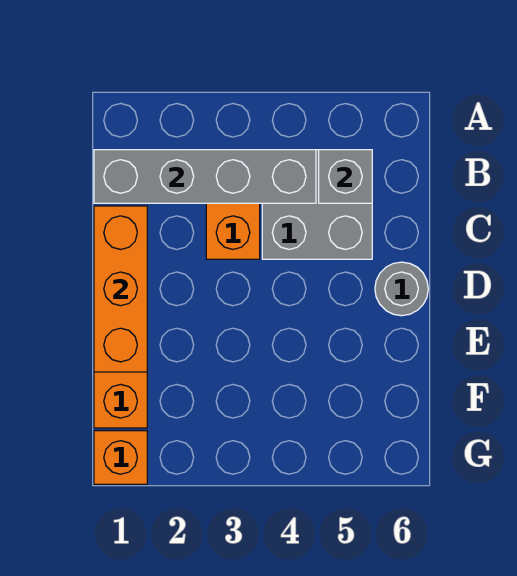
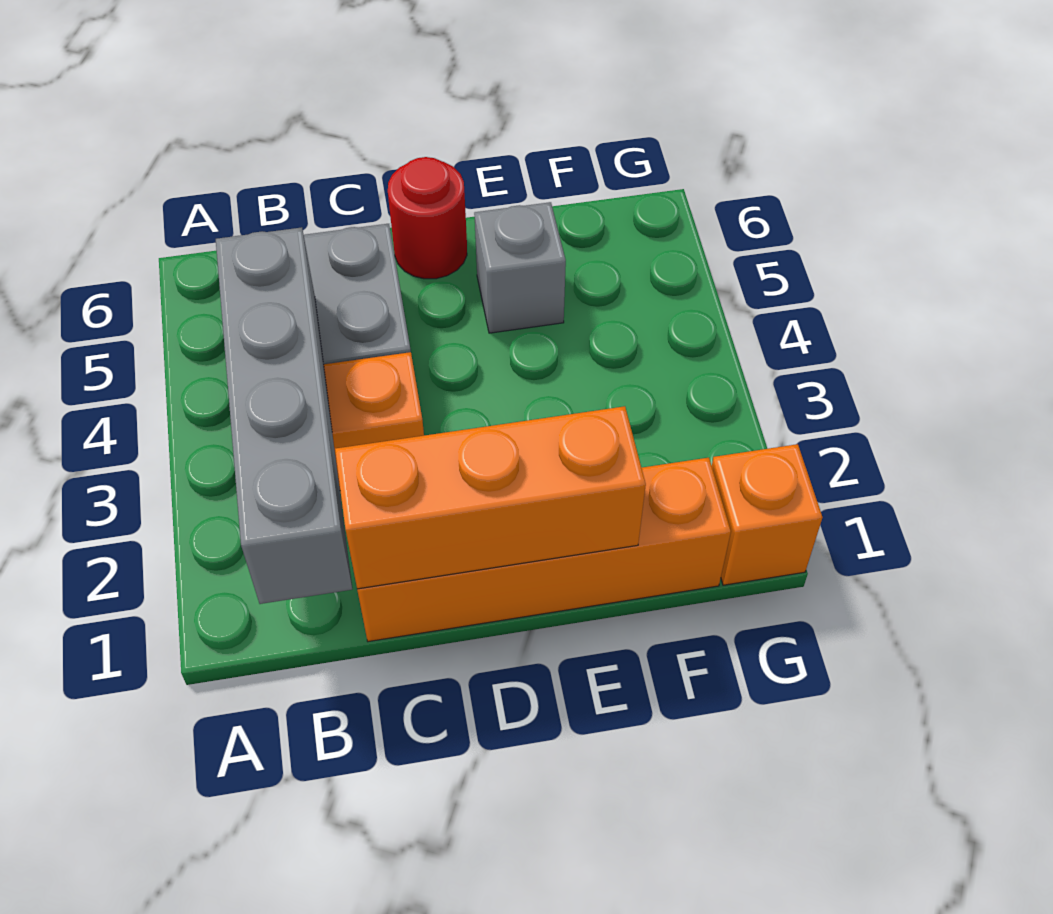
grey 1x1 brick [319,150,372,203] -> grey 1x1 brick moved to [474,202,566,333]
grey 1x1 round brick [375,262,428,316] -> red 1x1 round brick [388,157,467,279]

